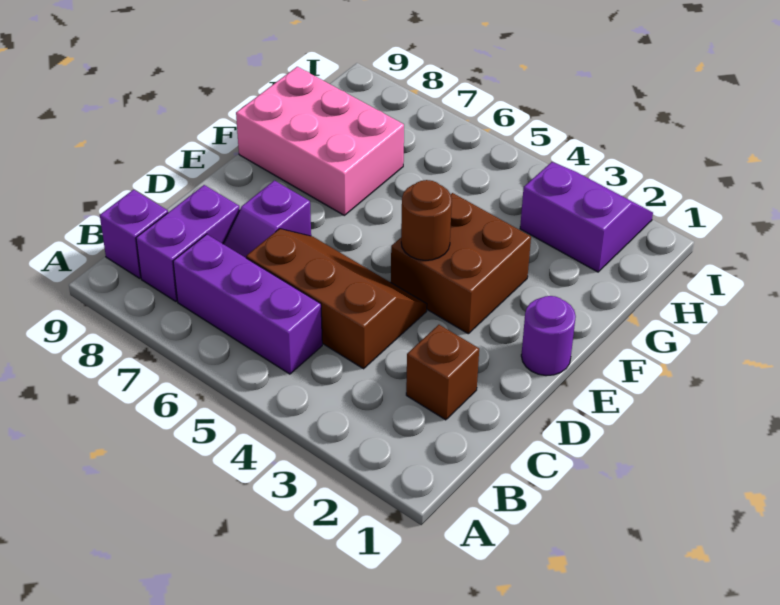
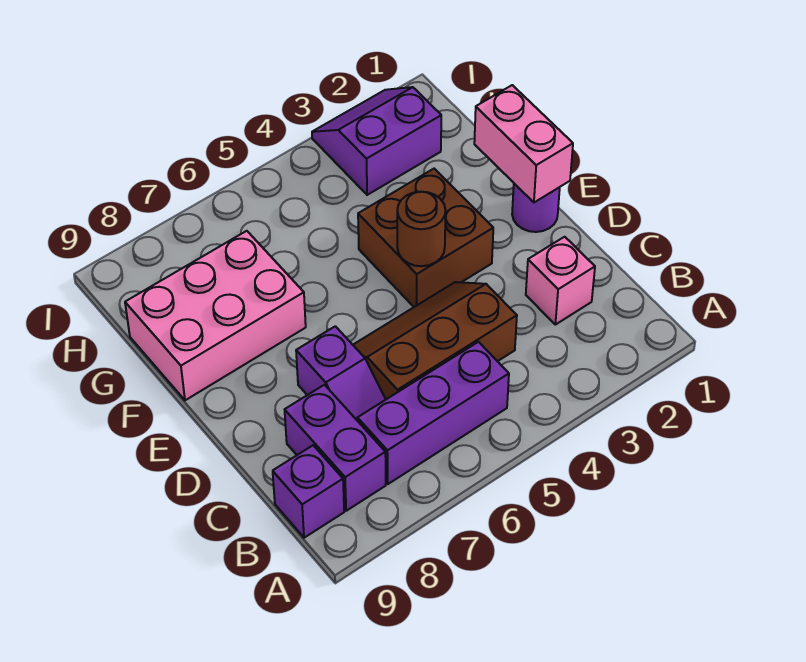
brown 1x1 brick [406,325,479,420] -> pink 1x1 brick [526,237,595,325]
none -> pink 1x2 brick [474,85,573,202]

